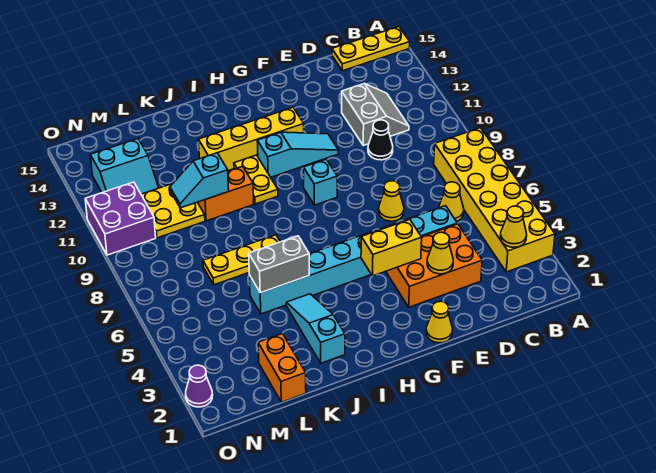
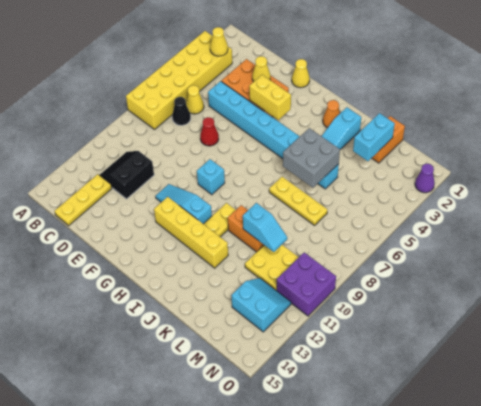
yellow 1x3 plate [332,27,410,71] -> yellow 1x3 plate turned to [55,174,112,226]
grey 2x2 slope [342,84,409,145] -> black 2x2 slope [100,151,154,199]
black 1x1 cone [368,120,393,160] -> black 1x1 cone moved to [172,97,191,125]
yellow 1x1 cone [379,181,404,221] -> red 1x1 cone [200,117,219,146]
none -> orange 1x1 cone [323,100,340,128]
grey 1x2 brick [249,236,309,293] -> grey 2x2 brick [283,128,340,188]
none -> cyan 1x2 brick [353,113,395,161]

